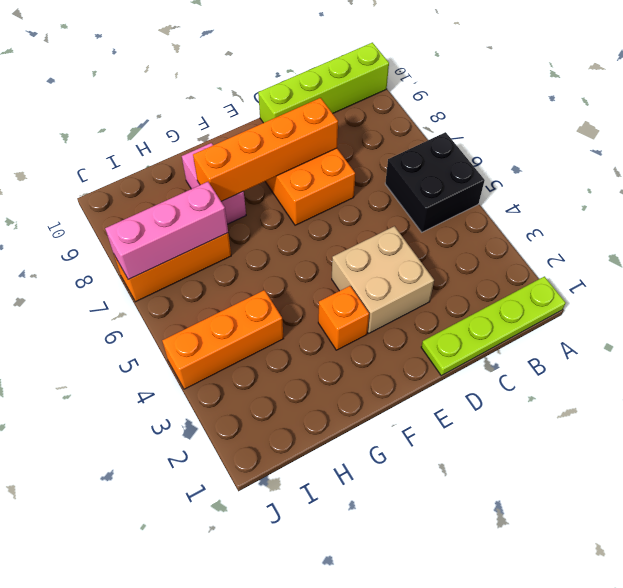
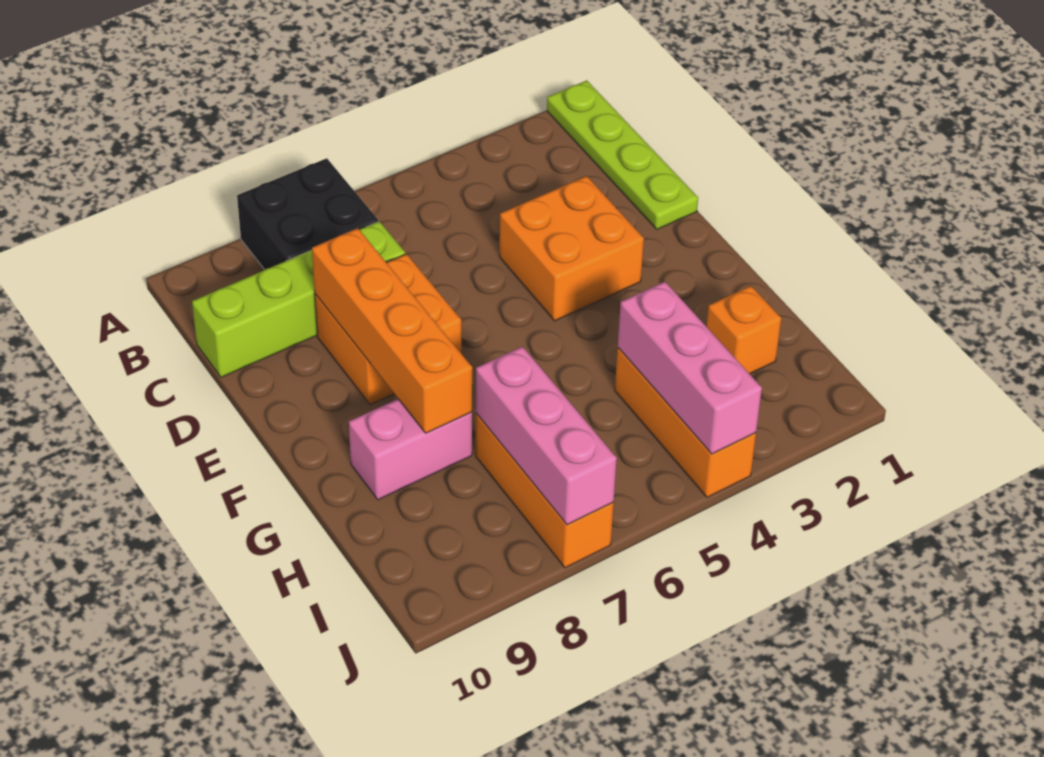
black 2x2 brick [385,132,485,232] -> black 2x2 brick moved to [237,158,378,270]
lime 1x4 brick [258,42,389,123] -> lime 1x4 brick turned to [192,221,405,377]
tan 2x2 brick [332,226,434,333] -> orange 2x2 brick [500,176,644,321]
orange 1x1 brick [318,286,369,350] -> orange 1x1 brick moved to [707,286,781,374]
none -> pink 1x3 brick [618,282,762,454]

